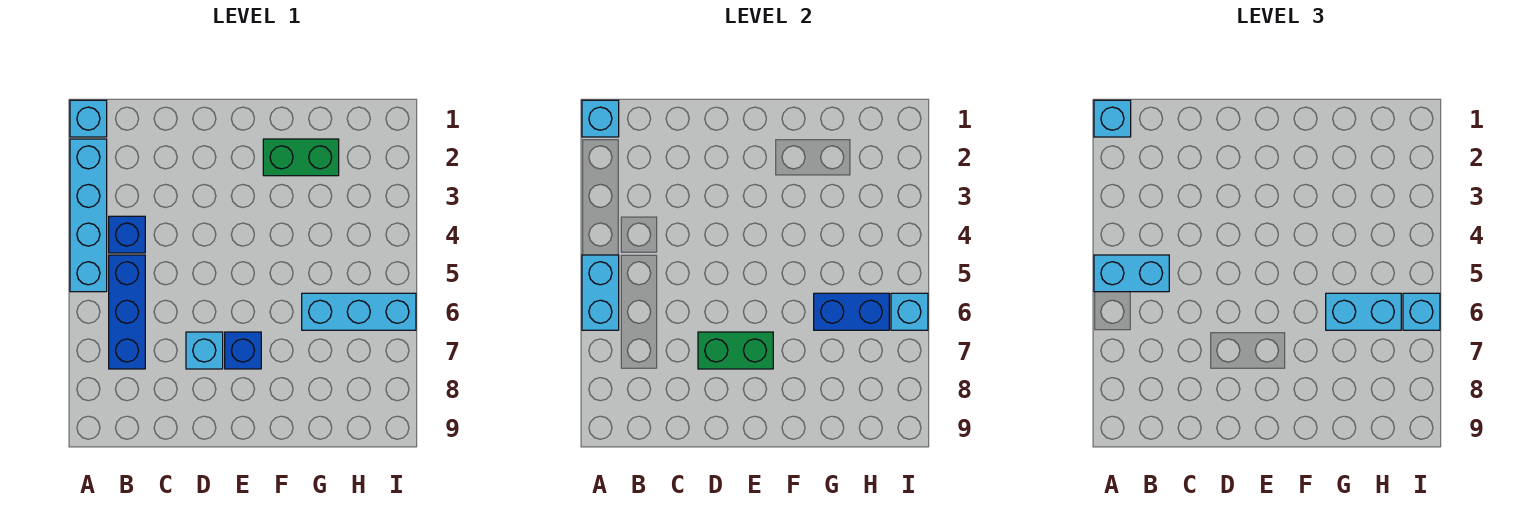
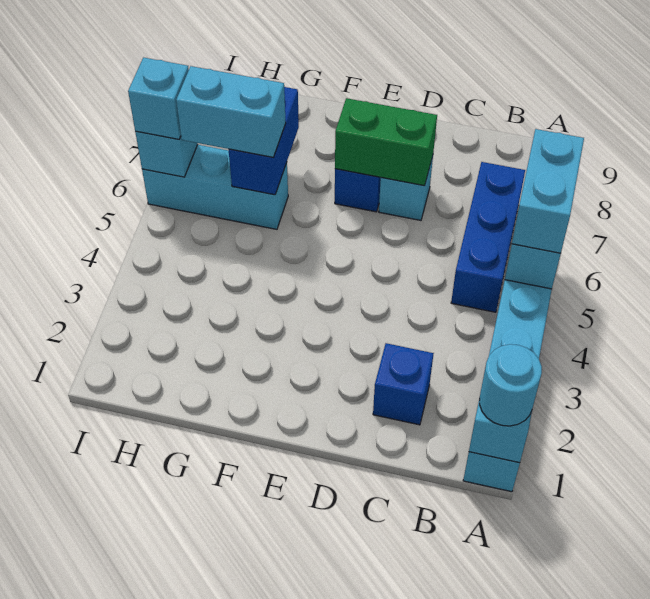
cyan 1x1 brick [1094,100,1131,137] -> cyan 1x1 round brick [480,344,542,426]
cyan 1x2 brick [1094,255,1169,292] -> cyan 1x2 brick turned to [512,129,584,253]
blue 1x1 brick [109,216,145,253] -> blue 1x1 brick moved to [373,343,434,425]
green 1x2 brick [263,139,339,176] -> none
blue 1x2 brick [814,293,889,330] -> blue 1x2 brick turned to [229,87,299,195]

